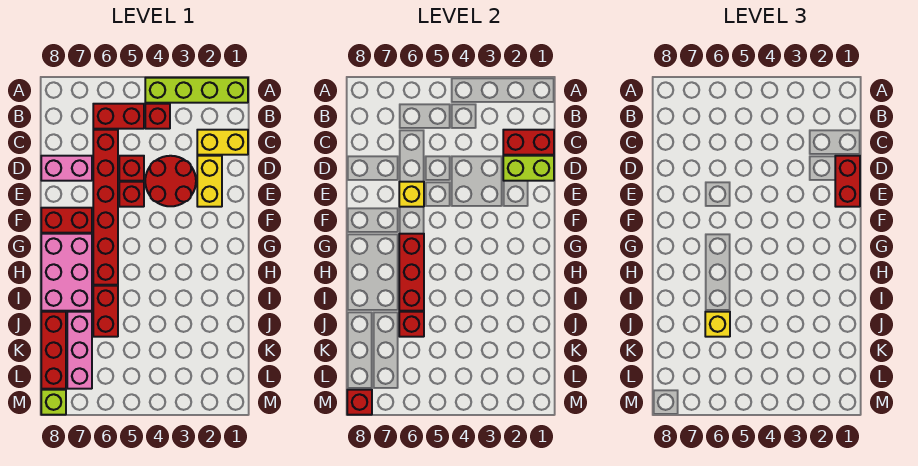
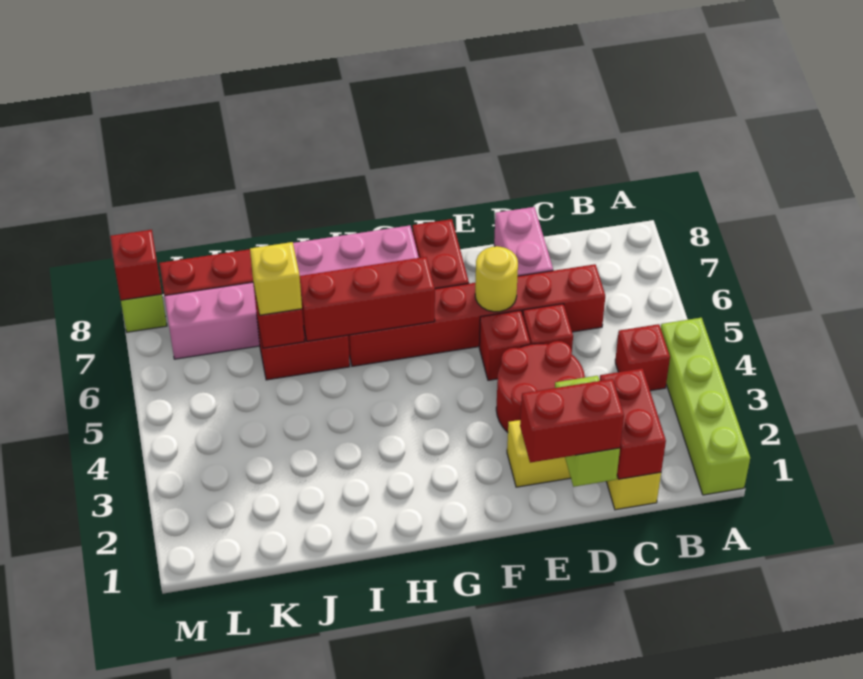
red 1x2 brick [93,104,144,129] -> none
yellow 1x1 brick [399,182,424,207] -> yellow 1x1 round brick [475,246,518,312]

